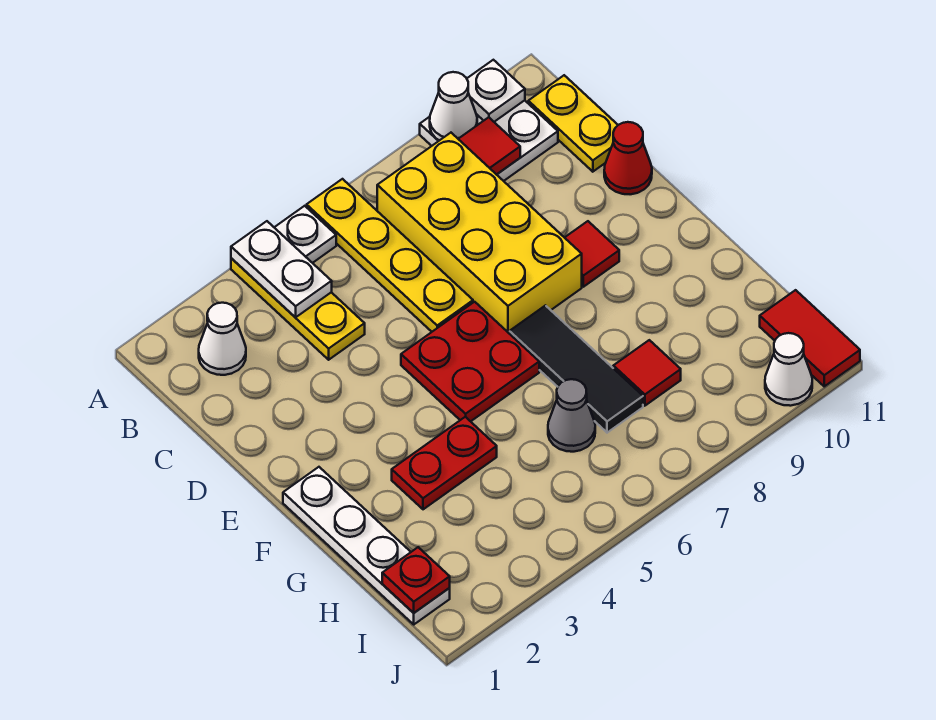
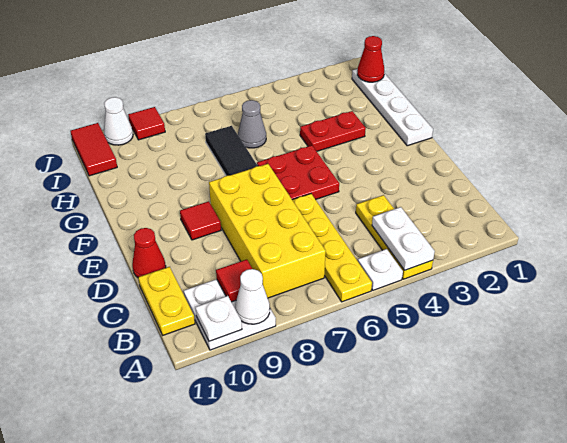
white 1x1 cone [199,303,246,375] -> none
red 1x1 tile [613,340,681,406] -> red 1x1 tile moved to [128,107,165,140]
red 1x1 plate [382,547,450,613] -> red 1x1 cone [357,36,384,82]

